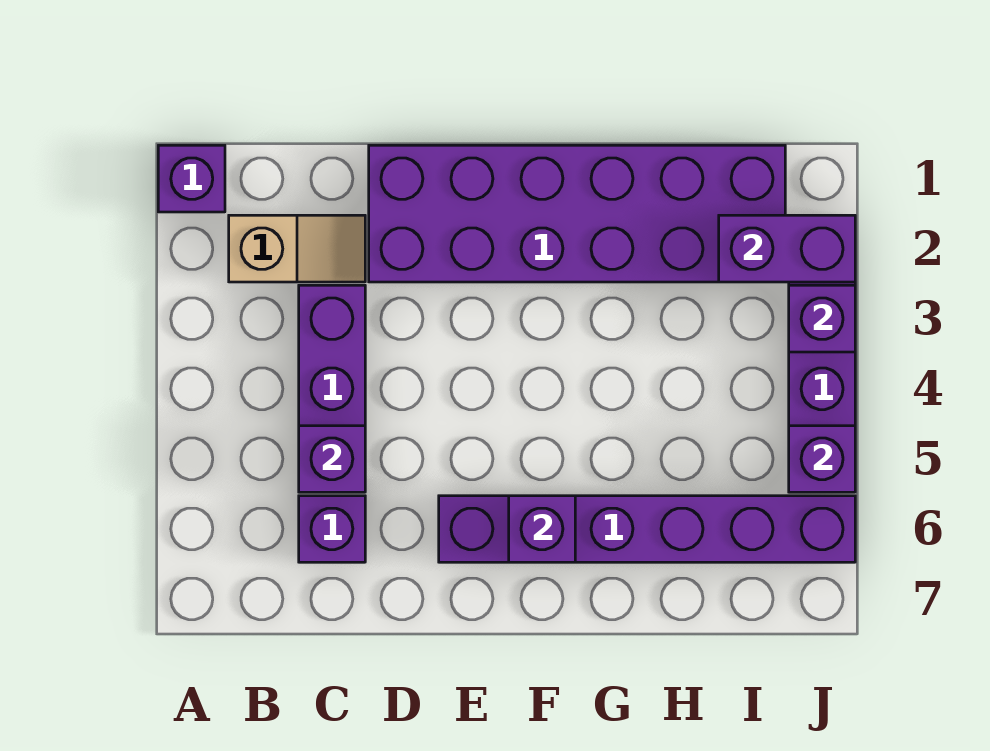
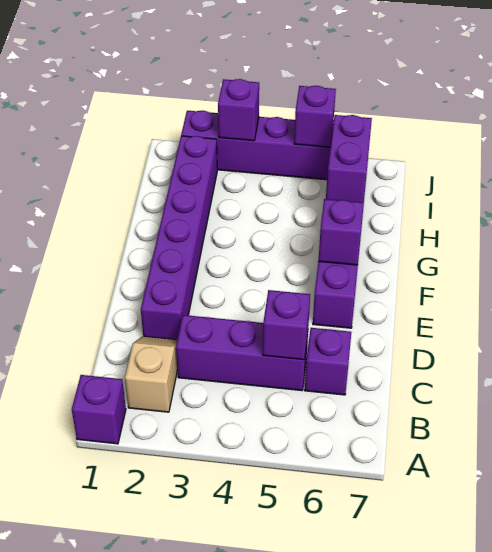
purple 2x6 brick [369,145,785,282] -> purple 1x6 brick [141,136,217,340]
purple 1x2 brick [719,215,855,282] -> purple 1x2 brick moved to [326,115,372,203]

